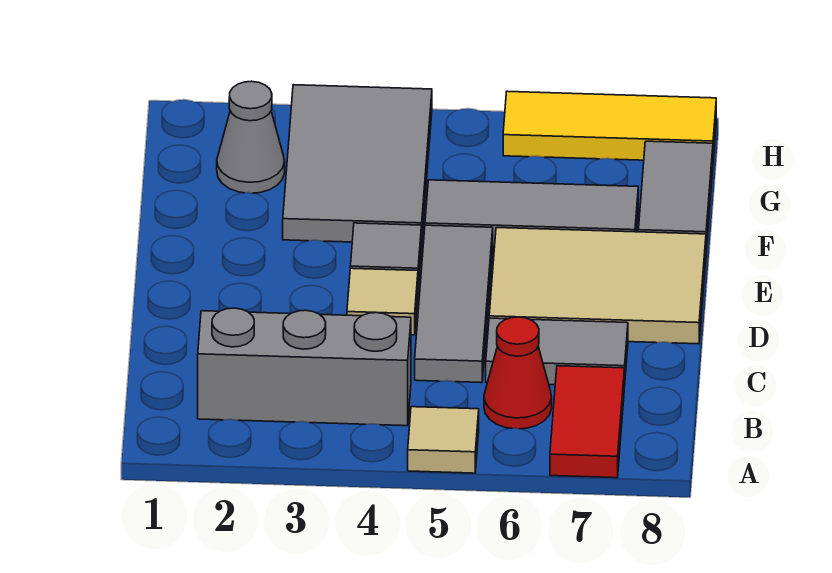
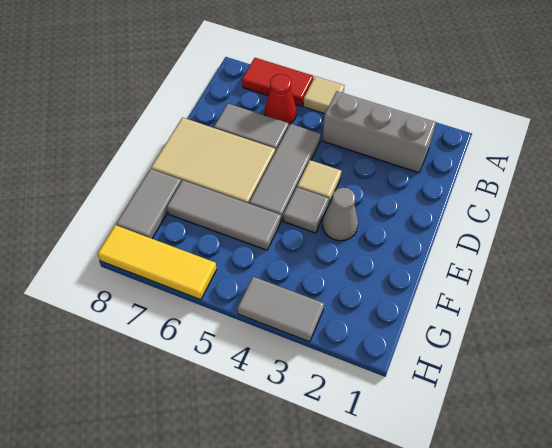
red 1x2 tile [550,366,624,478] -> red 1x2 tile turned to [242,58,314,106]
grey 2x3 tile [283,85,432,242] -> grey 1x2 tile [238,277,324,342]
grey 1x1 cone [217,81,285,193] -> grey 1x1 cone moved to [323,188,358,241]

